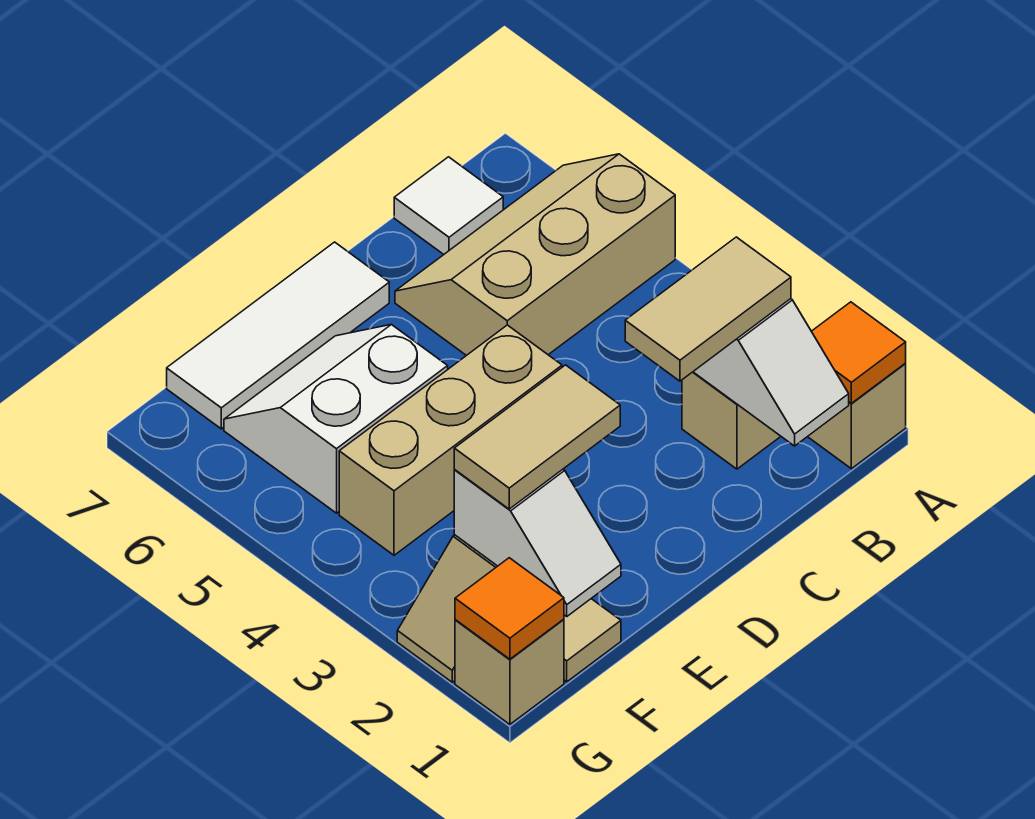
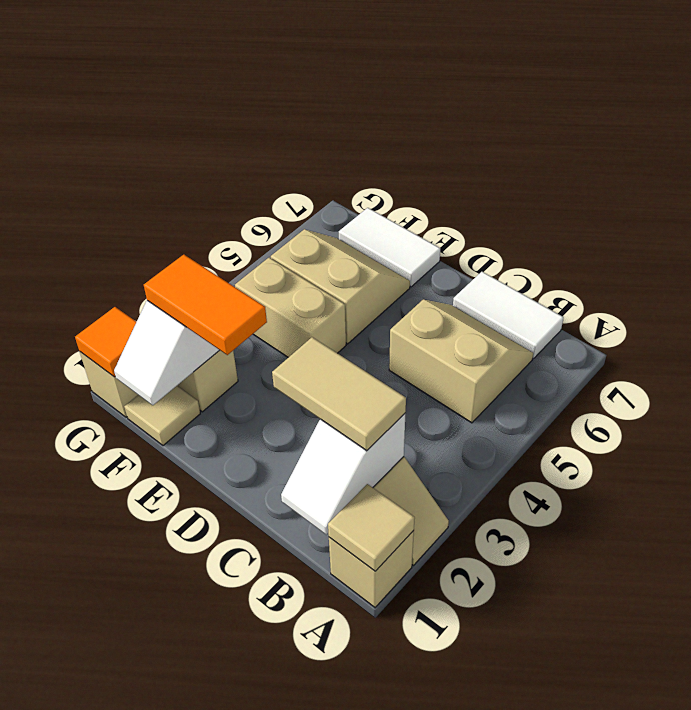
orange 1x1 tile [811,302,906,403] -> tan 1x1 tile [328,484,415,571]
tan 2x3 slope [395,154,675,356] -> tan 2x2 slope [389,300,533,423]
white 1x1 tile [394,157,503,254] -> white 1x2 tile [453,272,564,359]
tan 1x3 brick [339,325,562,555] -> tan 1x2 brick [235,258,346,357]
white 1x3 tile [167,242,389,429] -> white 1x2 tile [339,208,440,287]
tan 1x2 tile [454,365,620,509] -> orange 1x2 tile [144,255,267,355]
white 2x2 slope [224,324,448,513] -> tan 2x2 slope [271,229,410,344]

